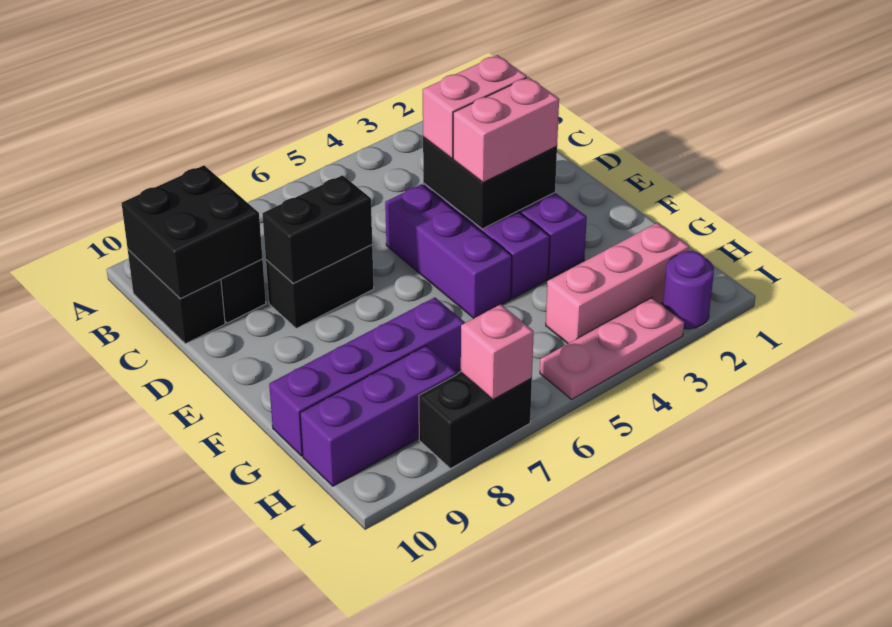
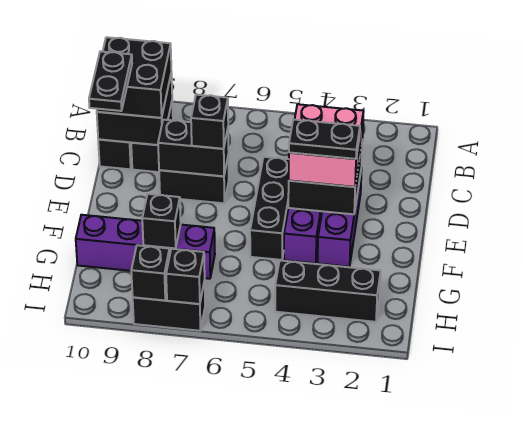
none -> black 2x2 brick [97,37,171,118]
none -> black 1x2 plate [89,51,132,111]
purple 1x3 brick [385,184,512,318] -> black 1x3 brick [250,157,289,260]
none -> black 1x1 brick [191,95,228,149]
none -> black 1x2 plate [289,119,360,159]
none -> black 1x1 brick [142,194,181,248]
pink 1x3 brick [546,223,689,343] -> black 1x3 brick [275,260,381,322]
purple 1x3 brick [300,346,457,486] -> none
purple 1x1 round brick [663,251,714,329] -> none
pink 1x3 plate [540,297,684,399] -> none
pink 1x1 brick [461,304,534,399] -> black 1x1 brick [166,249,205,304]
none -> black 1x1 brick [131,245,170,301]

